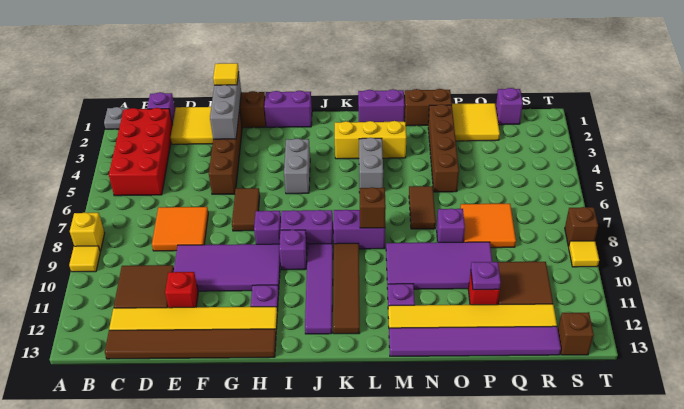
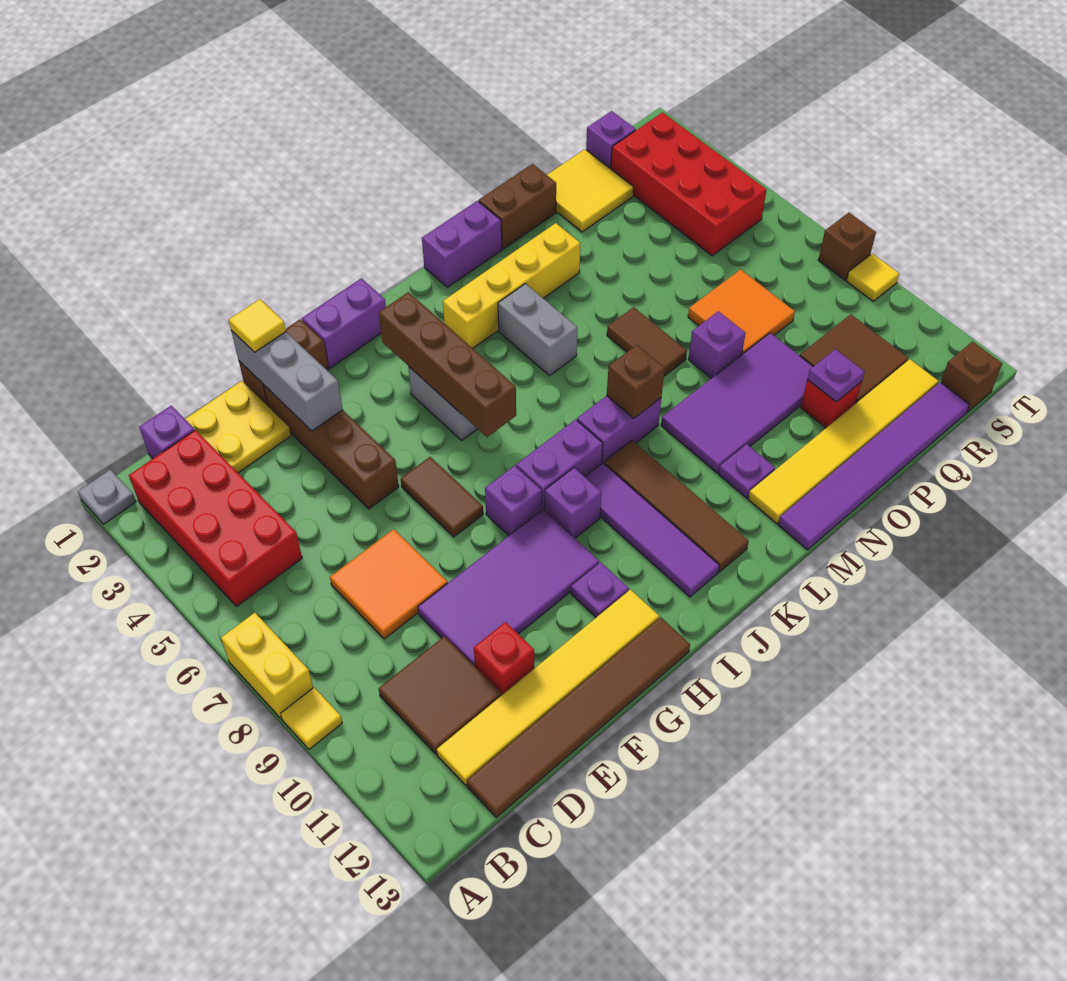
yellow 1x1 brick [70,212,105,252] -> yellow 1x2 brick [221,613,313,719]
yellow 2x2 tile [171,107,213,144] -> yellow 2x2 plate [185,381,291,473]
yellow 1x3 brick [335,121,406,159] -> yellow 1x4 brick [443,223,580,348]
brown 1x4 brick [428,104,459,192] -> brown 1x4 brick moved to [379,292,516,437]
none -> red 2x4 brick [611,112,767,256]

